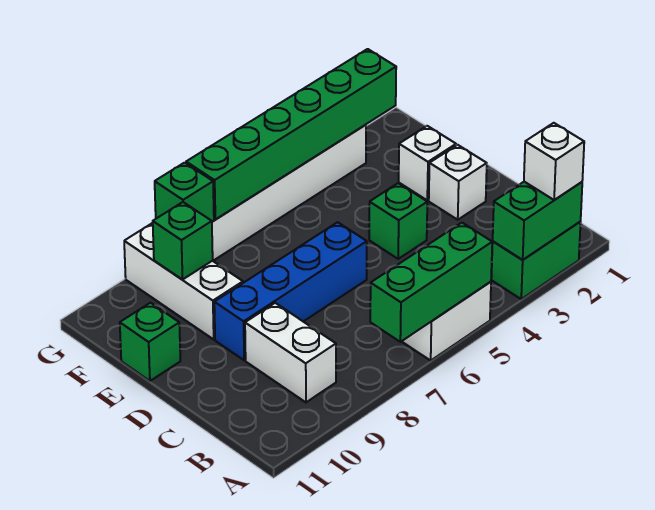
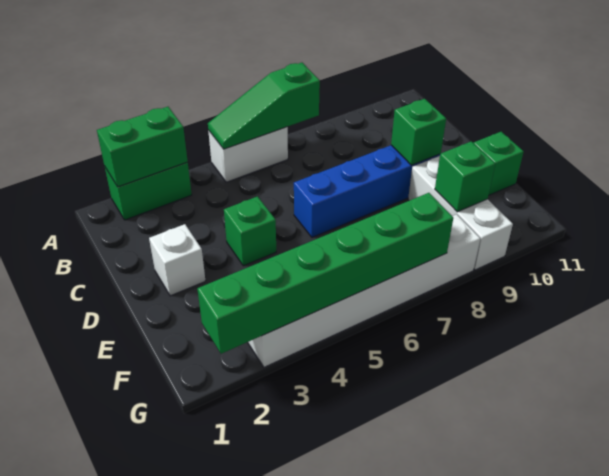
white 1x1 brick [524,123,584,200] -> none
green 1x3 brick [370,223,492,342] -> green 1x3 slope [208,63,320,149]
white 1x2 brick [245,303,336,402] -> none
white 1x1 brick [399,126,456,200] -> none
green 1x1 brick [155,163,214,222] -> green 1x1 brick moved to [391,99,446,165]

